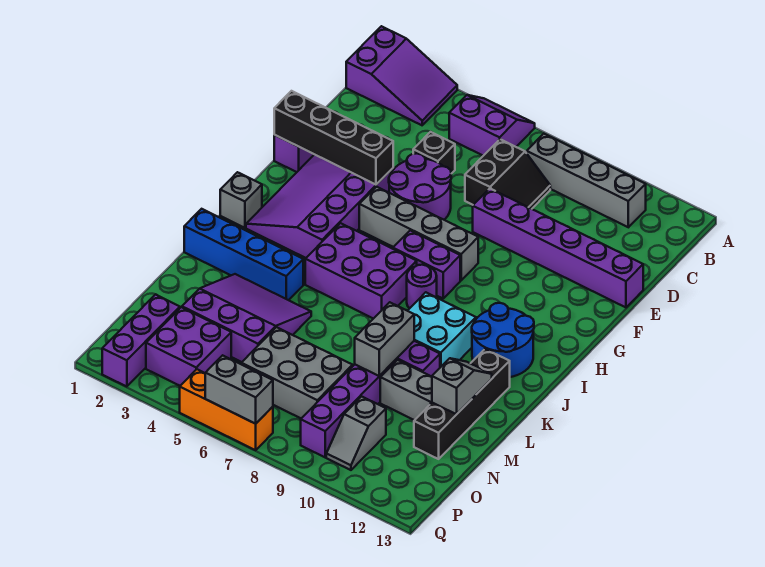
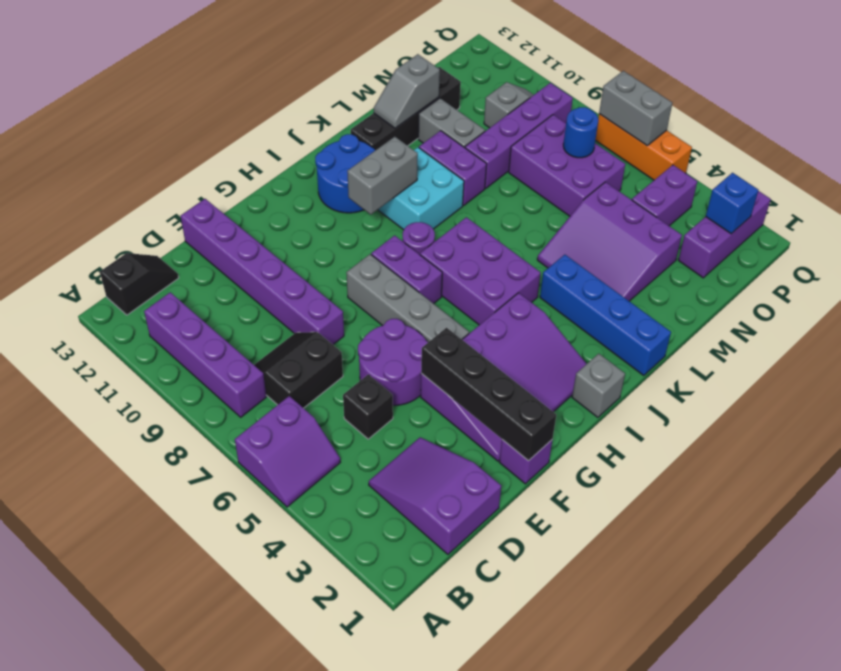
purple 2x3 slope [346,26,457,125] -> purple 2x3 slope moved to [369,437,501,554]
purple 2x2 slope [449,95,535,156] -> purple 2x2 slope turned to [235,396,340,507]
grey 1x4 brick [527,134,646,227] -> purple 1x4 brick [144,292,266,417]
none -> black 1x2 slope [100,253,179,315]
grey 1x2 brick [355,302,414,376] -> grey 1x2 brick moved to [347,137,418,215]
grey 2x3 brick [241,327,353,418] -> purple 2x3 brick [509,115,625,216]
purple 2x2 brick [146,307,231,386] -> purple 1x2 brick [632,165,697,226]
none -> blue 1x1 round brick [563,107,598,158]
none -> blue 1x1 brick [706,173,758,234]

